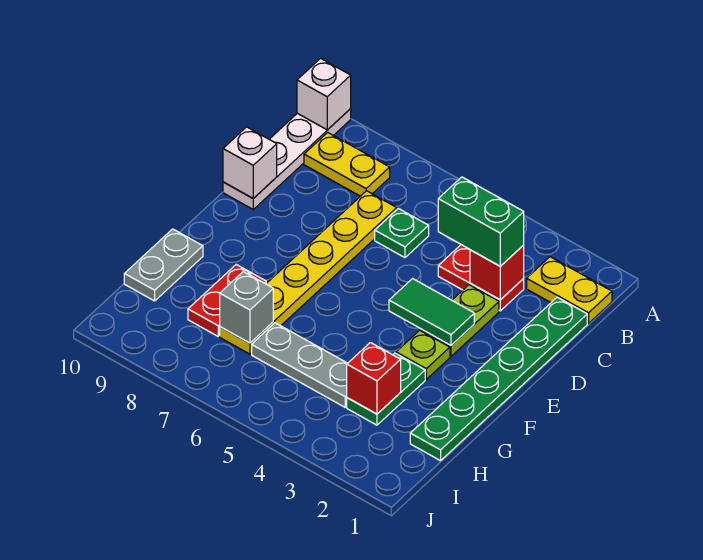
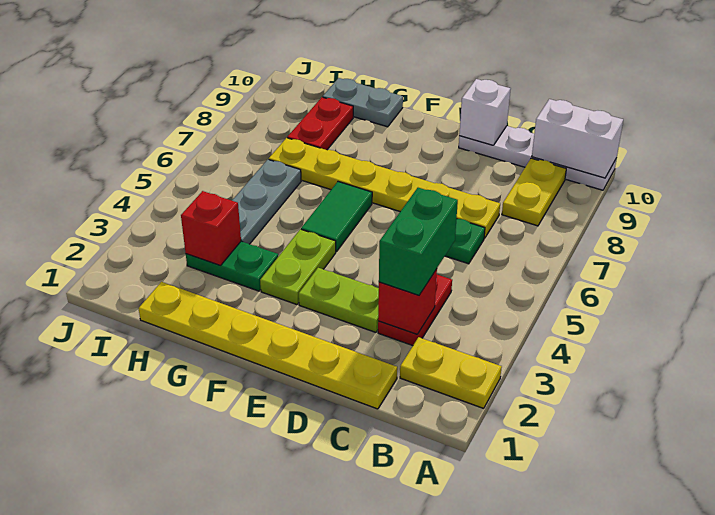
white 1x1 brick [297,58,351,130] -> white 1x2 brick [532,99,623,178]
yellow 1x2 plate [527,257,612,324] -> yellow 1x2 plate turned to [400,337,502,408]
green 1x6 plate [410,297,587,461] -> yellow 1x6 plate [138,282,397,409]
green 1x2 tile [389,279,474,345] -> green 1x2 tile moved to [301,182,372,252]
lime 1x1 plate [396,330,450,379] -> lime 1x2 plate [260,229,336,305]
red 1x2 plate [188,265,266,336] -> red 1x2 plate turned to [287,97,353,150]
grey 1x1 brick [220,272,273,343] -> none

